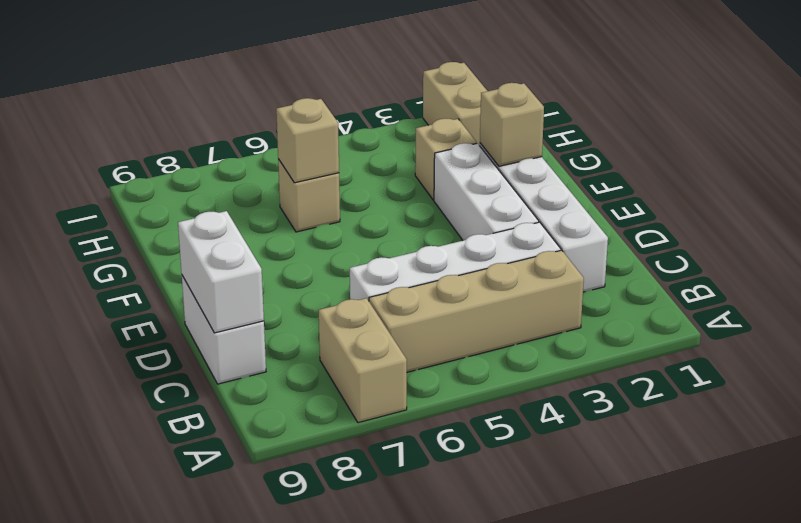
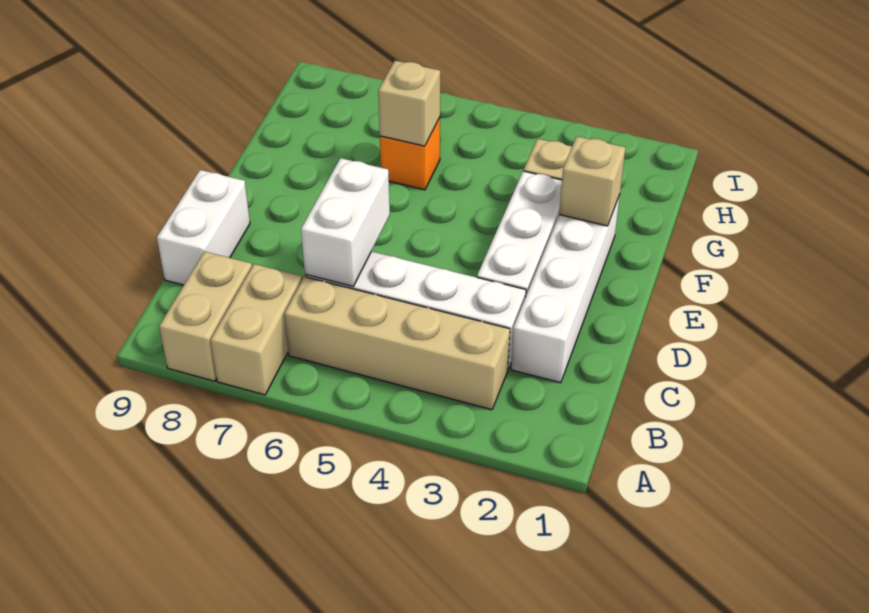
white 1x2 brick [178,211,264,333] -> white 1x2 brick moved to [301,158,390,286]
tan 1x1 brick [278,159,340,232] -> orange 1x1 brick [380,118,440,190]
tan 1x2 brick [423,62,487,146] -> tan 1x2 brick moved to [159,251,252,381]

